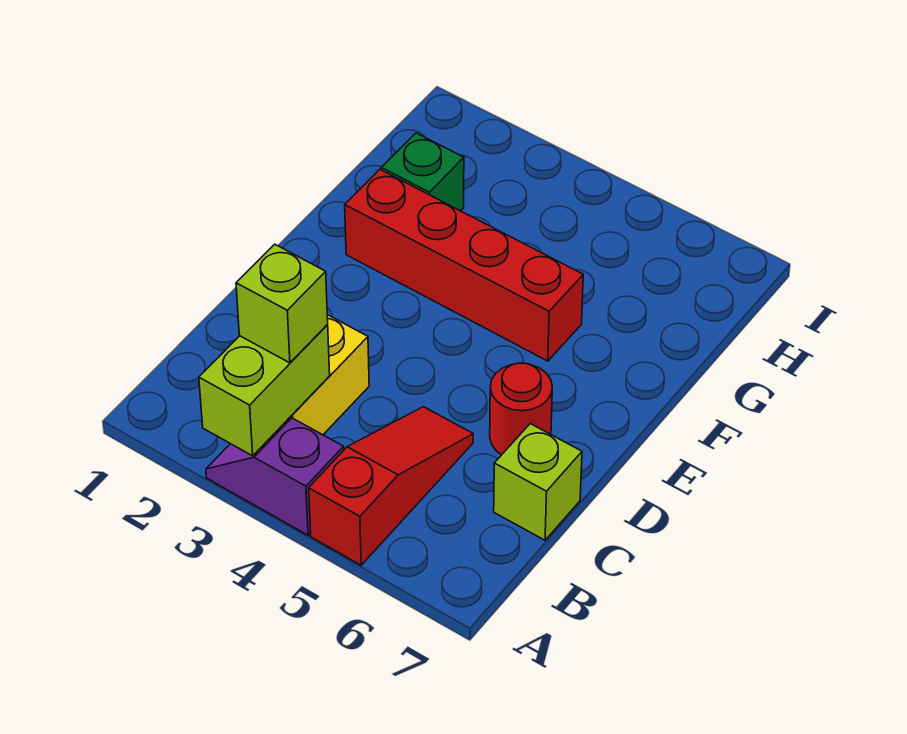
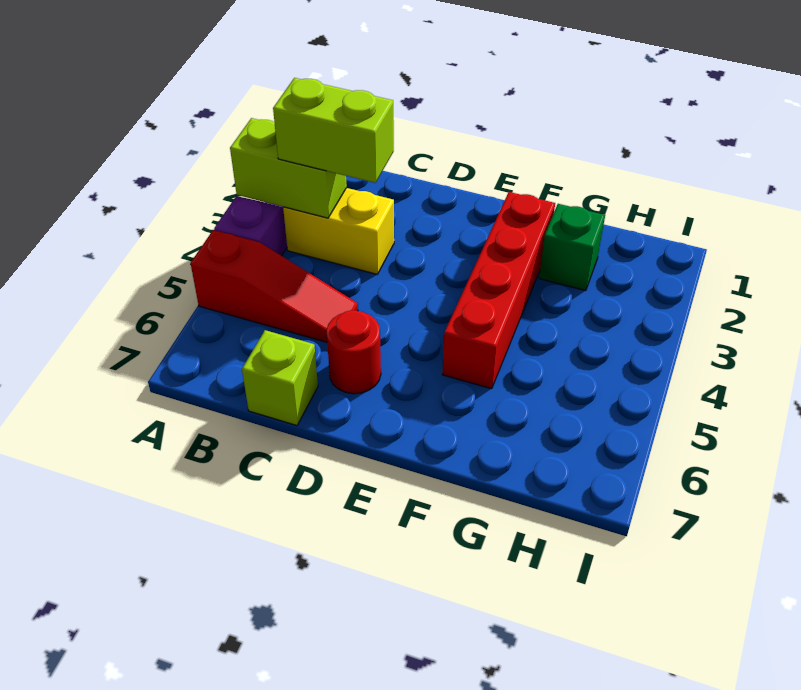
lime 1x1 brick [236,244,328,363] -> lime 1x2 brick [273,78,394,183]

